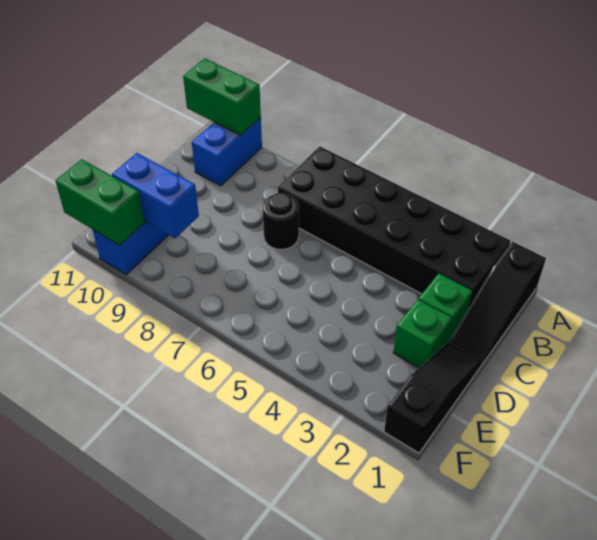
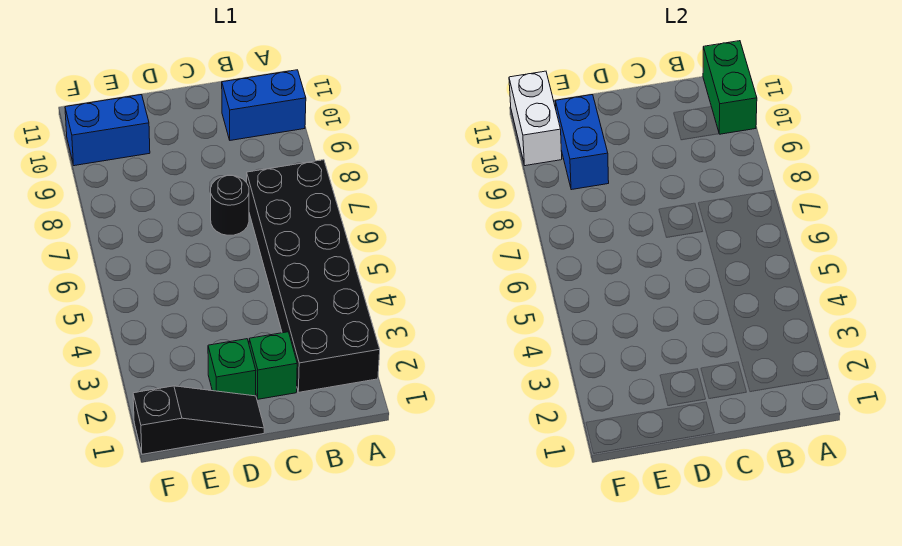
black 1x3 slope [449,242,546,364] -> none
green 1x2 brick [55,159,145,245] -> white 1x2 brick [509,71,562,166]

